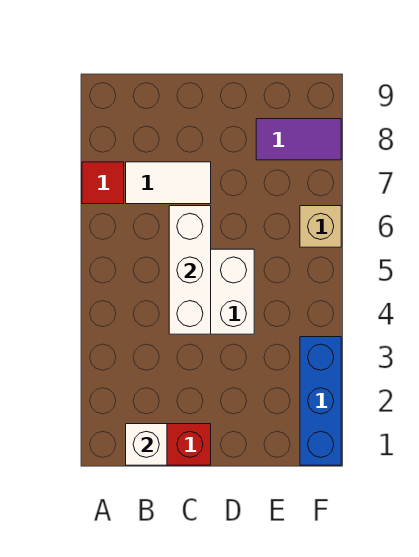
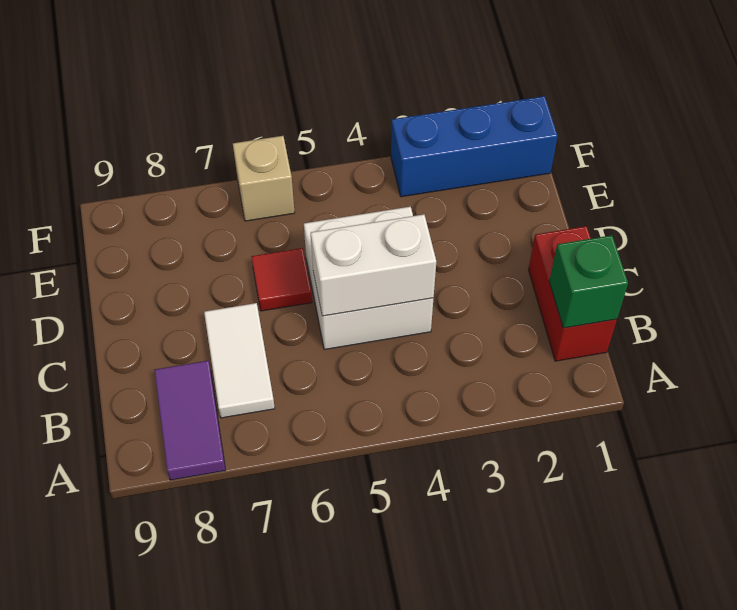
red 1x1 tile [82,162,124,204] -> red 1x1 tile moved to [251,248,312,311]
white 1x1 brick [126,424,167,465] -> green 1x1 brick [549,235,628,328]
white 1x3 brick [169,206,211,334] -> white 1x2 brick [311,214,436,316]
purple 1x2 tile [256,119,341,160] -> purple 1x2 tile moved to [154,361,225,480]

